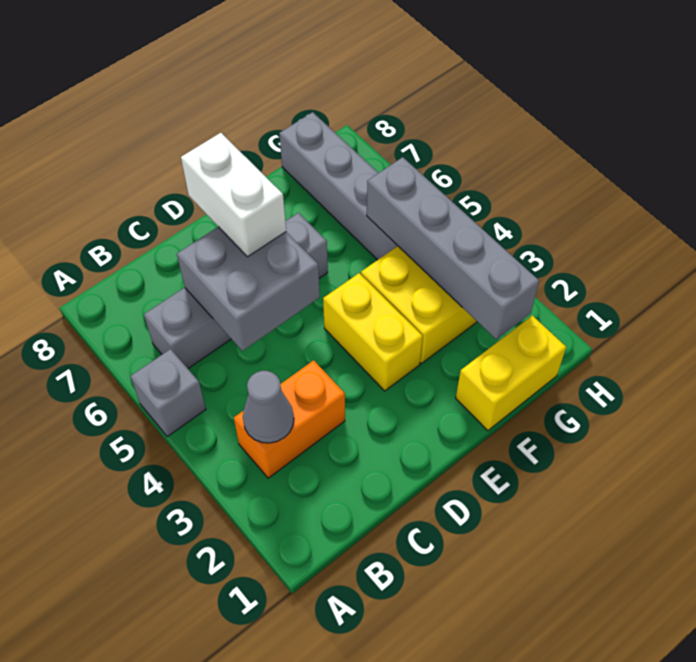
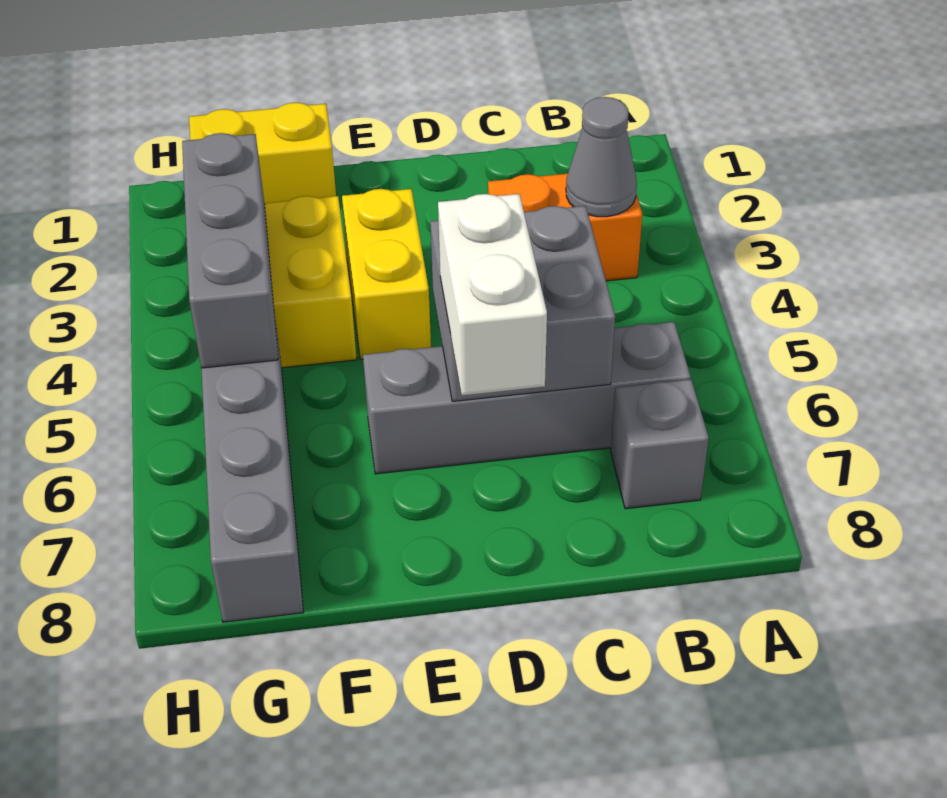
grey 1x1 brick [130,349,206,437] -> grey 1x1 brick moved to [611,379,709,509]
grey 1x4 brick [367,157,539,339] -> grey 1x3 brick [182,133,278,368]

